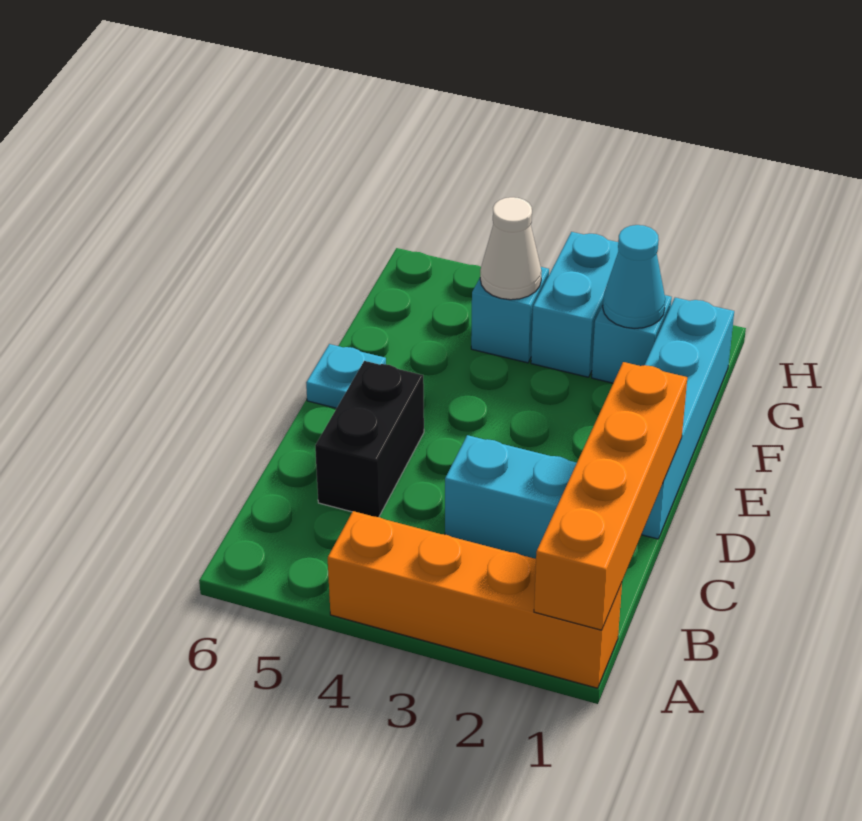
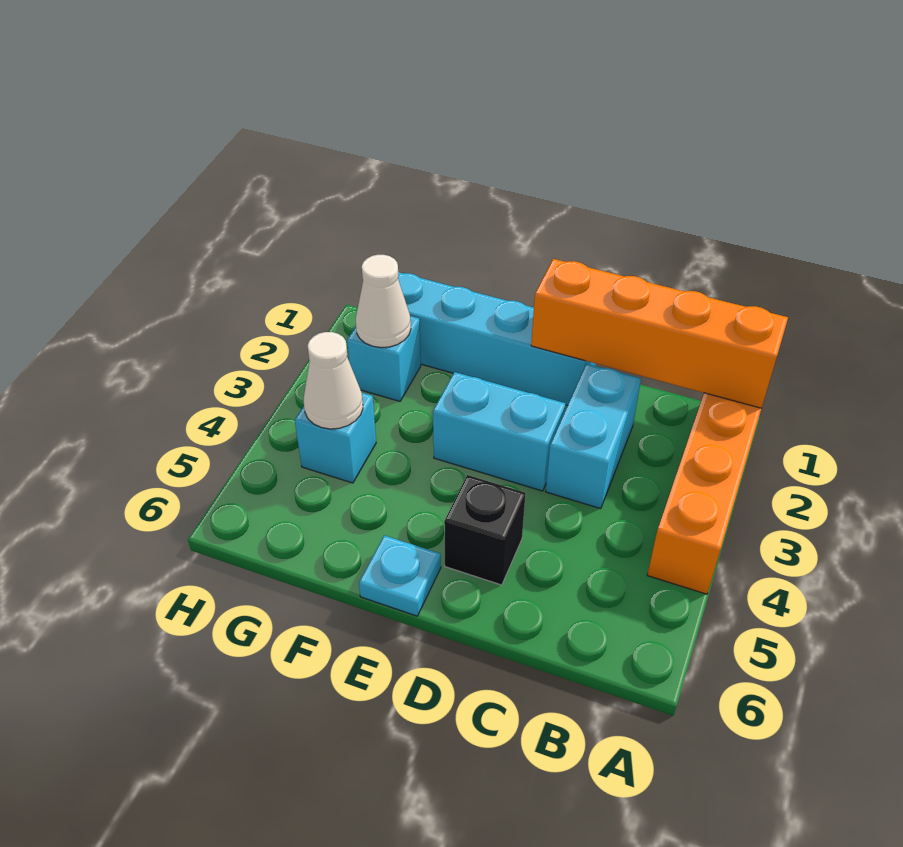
black 1x2 brick [315,361,424,517] -> black 1x1 brick [444,475,526,585]
cyan 1x1 cone [603,225,665,328] -> white 1x1 cone [356,255,411,348]
cyan 1x2 brick [531,232,618,377] -> cyan 1x2 brick moved to [433,372,565,491]

